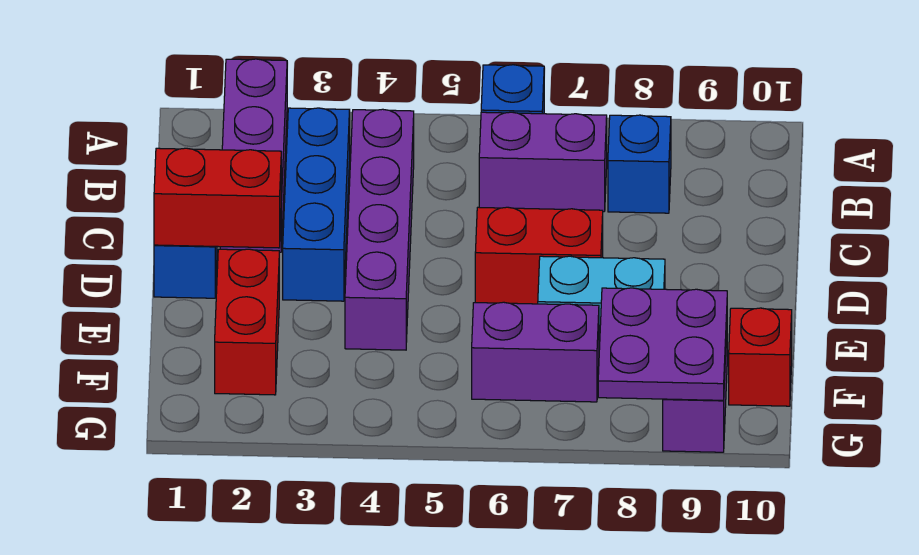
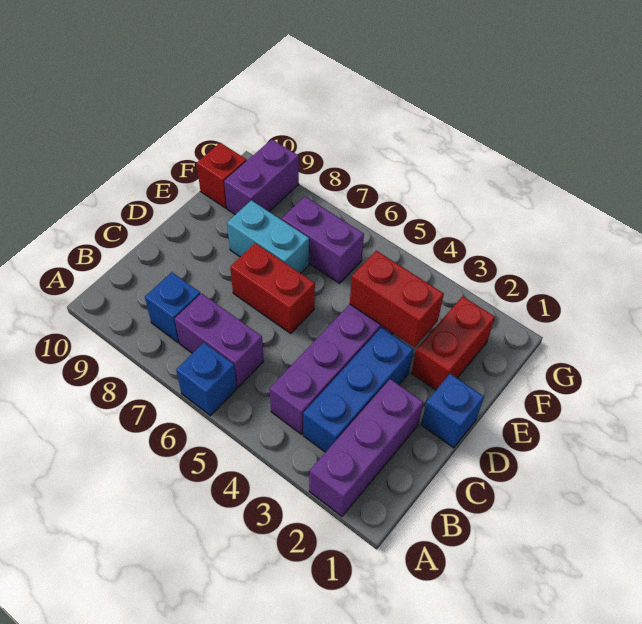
red 1x2 brick [154,148,281,248] -> red 1x2 brick moved to [350,251,444,347]
purple 2x2 plate [598,288,727,400] -> none

